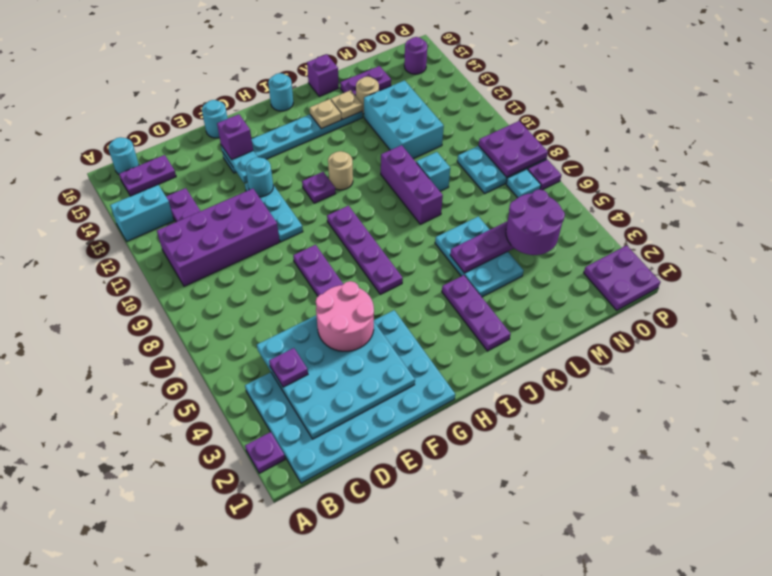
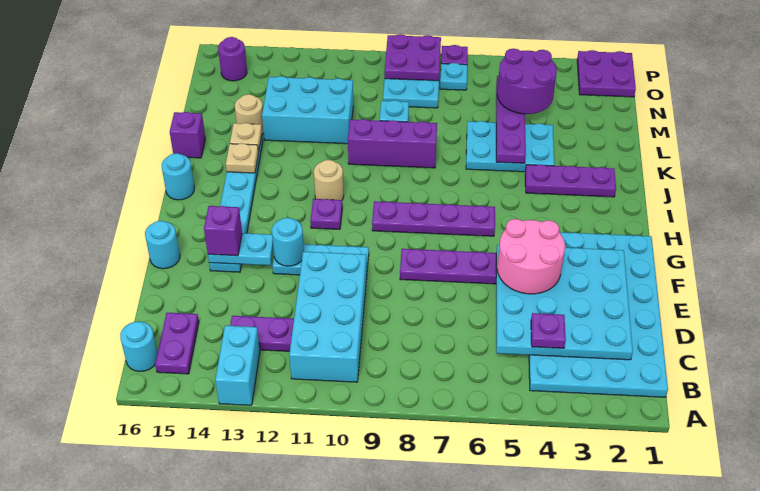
purple 1x1 plate [245,432,285,473] -> none
purple 2x4 brick [157,189,280,286] -> cyan 2x4 brick [289,252,367,382]
purple 1x2 plate [340,66,391,96] -> none

